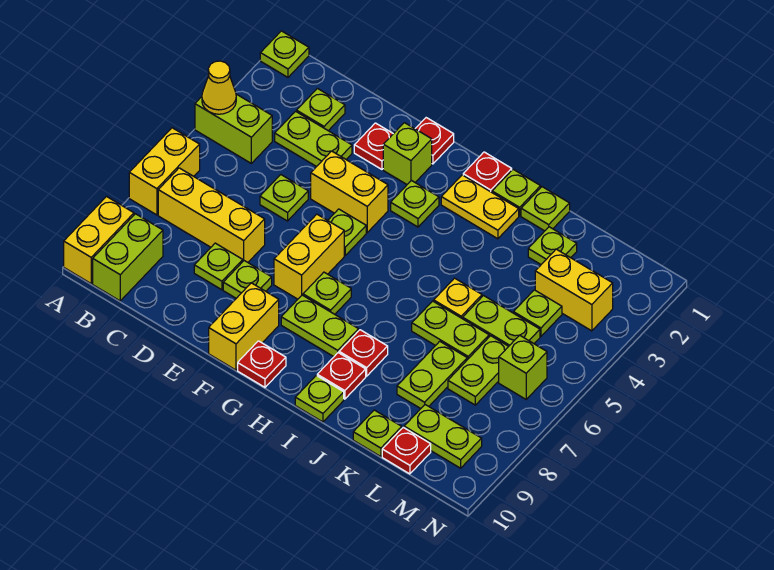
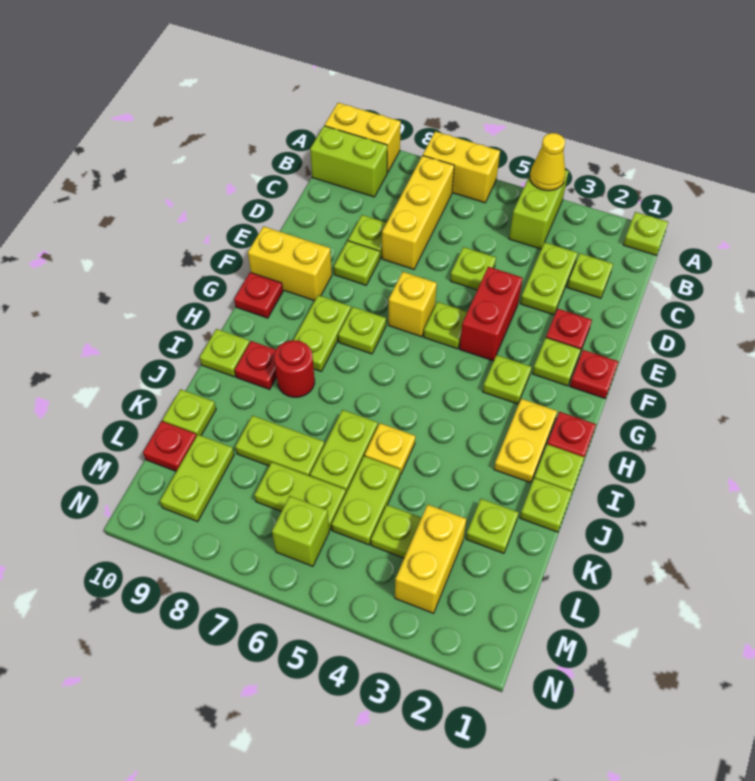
yellow 1x2 brick [311,151,388,233] -> red 1x2 brick [459,267,523,361]
lime 1x1 brick [383,123,432,184] -> lime 1x1 plate [532,338,581,386]
yellow 1x2 brick [274,214,344,299] -> yellow 1x1 brick [388,272,437,337]
red 1x1 plate [339,330,388,376] -> red 1x1 round brick [274,340,315,397]

